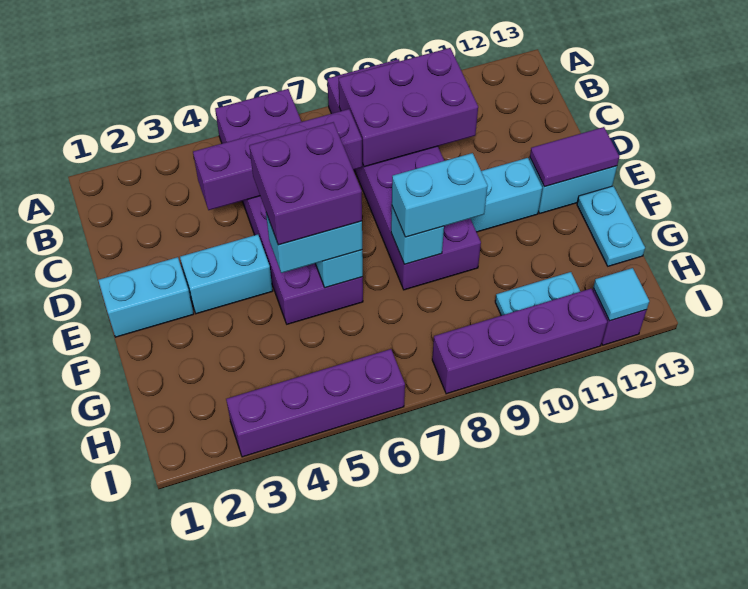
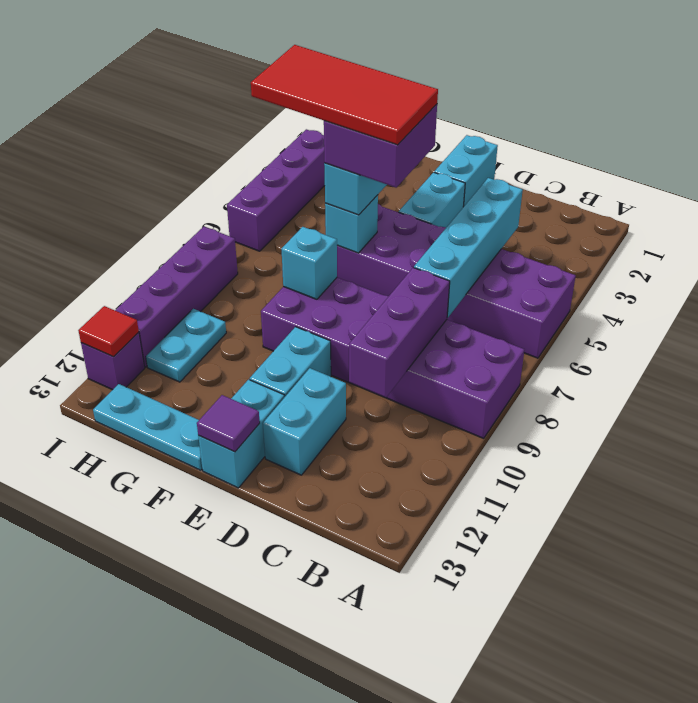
purple 2x3 brick [339,48,478,167] -> purple 1x3 brick [349,268,450,397]
purple 1x4 brick [193,109,362,210] -> cyan 1x4 brick [414,178,523,318]
none -> red 2x4 tile [251,45,438,145]
purple 1x2 tile [530,127,619,187] -> purple 1x1 tile [197,395,260,452]
cyan 1x2 brick [392,153,488,237] -> cyan 1x2 brick moved to [263,368,346,475]
cyan 1x2 plate [577,186,645,266] -> cyan 1x3 plate [93,384,202,470]
cyan 1x1 tile [593,268,649,321] -> red 1x1 tile [78,306,139,357]

